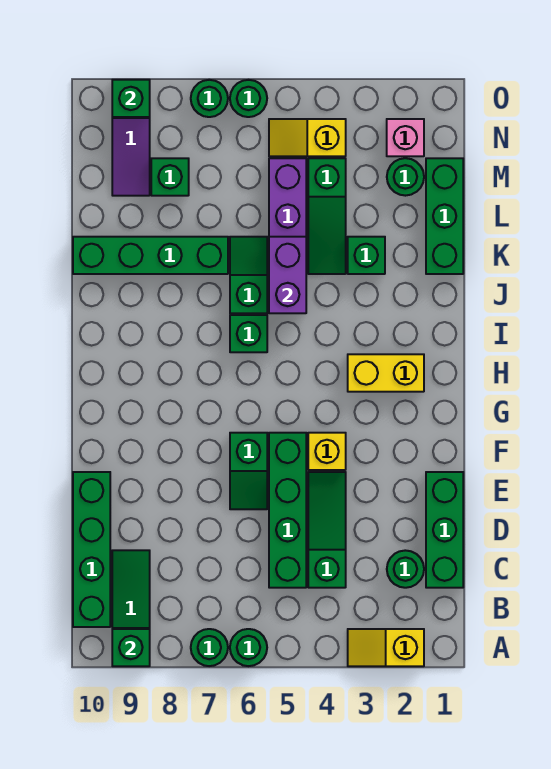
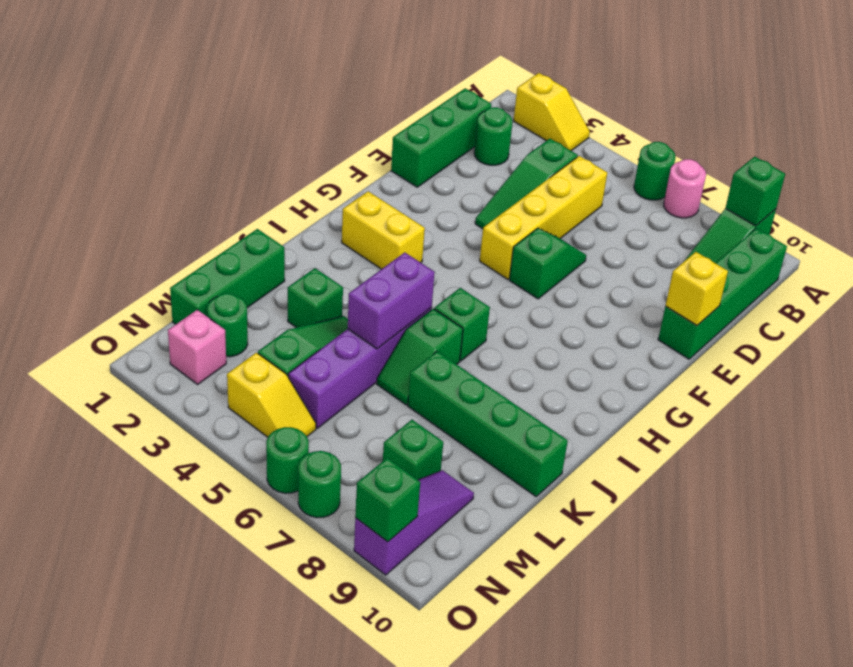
green 1x1 round brick [191,629,228,666] -> pink 1x1 round brick [664,159,706,218]
green 1x4 brick [269,433,306,588] -> yellow 1x4 brick [480,156,607,279]
yellow 1x1 brick [308,433,346,470] -> yellow 1x1 brick moved to [666,252,728,325]

